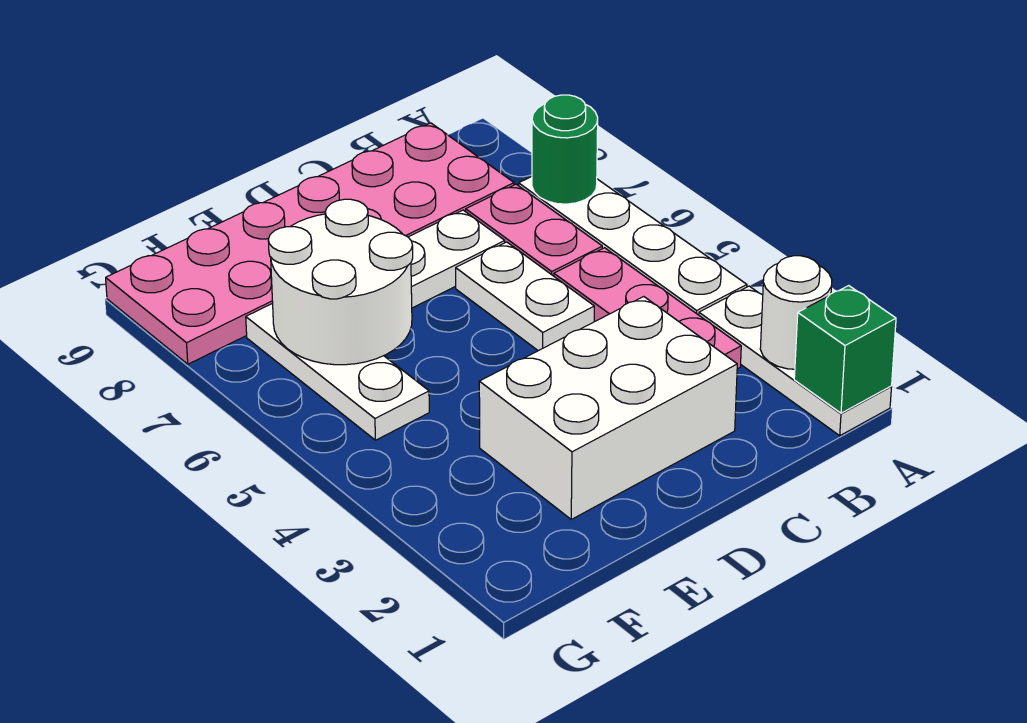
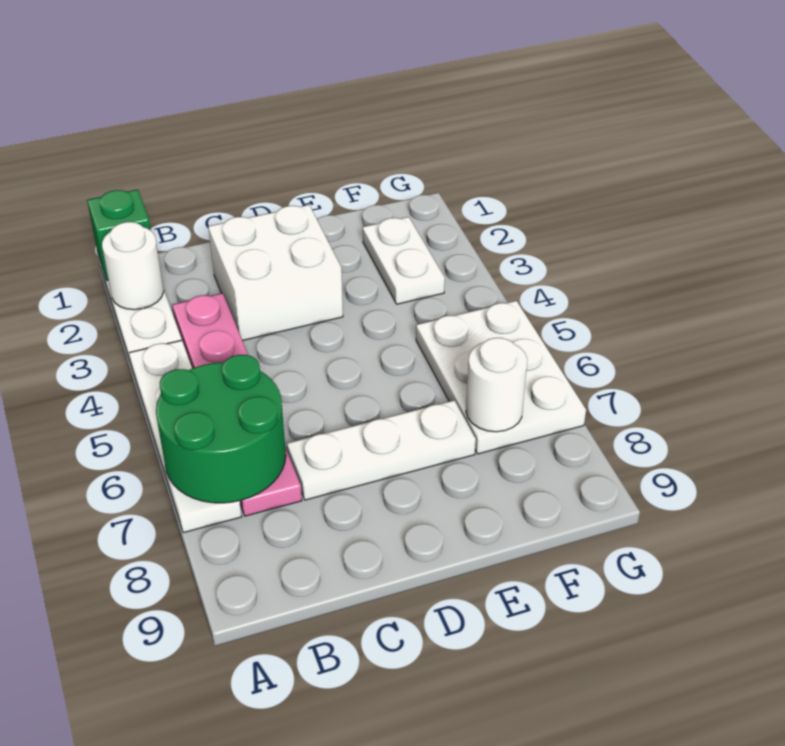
green 1x1 round brick [532,95,598,204] -> green 2x2 round brick [156,355,286,503]
pink 2x6 plate [106,123,514,364] -> none
white 2x3 brick [479,297,737,519] -> white 2x2 brick [208,205,343,341]
white 1x2 plate [456,242,594,351] -> white 1x2 plate moved to [363,217,445,304]
white 2x2 round brick [268,199,413,365] -> white 1x1 round brick [466,338,527,432]
white 1x3 plate [246,303,429,440] -> white 2x3 plate [416,301,586,454]

